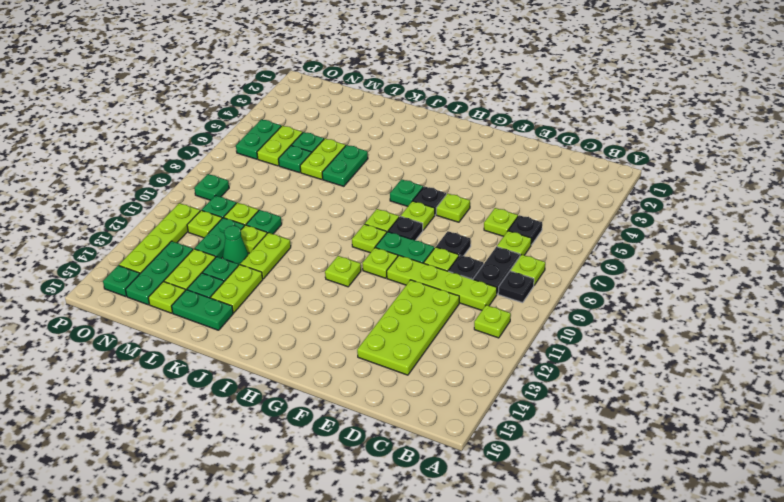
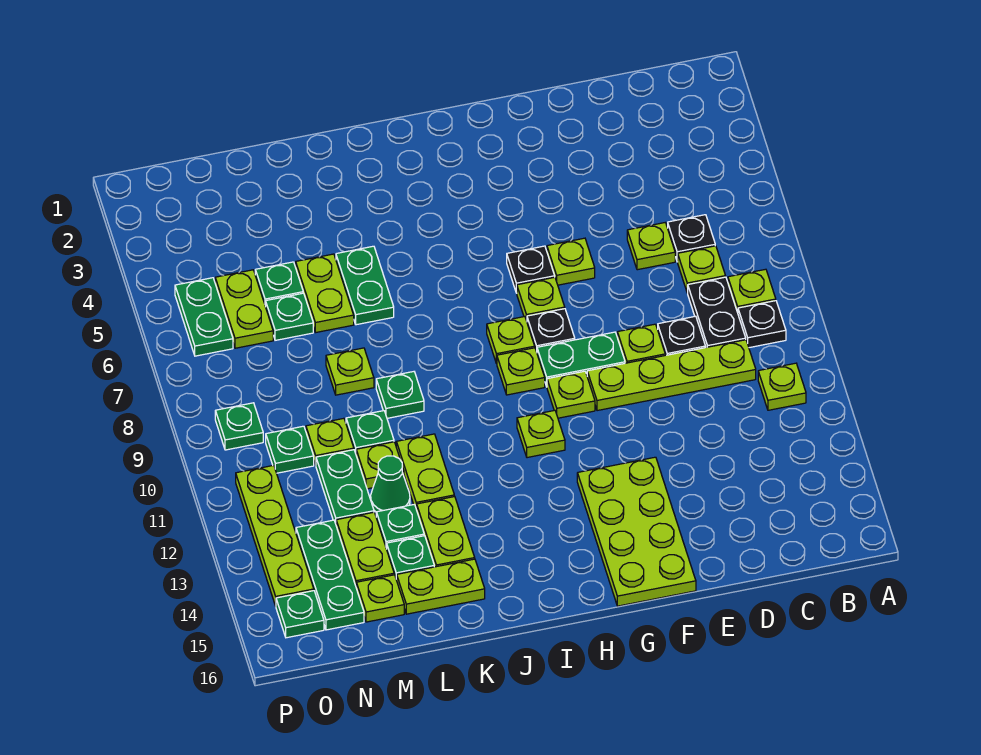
lime 2x4 plate [357,280,459,375] -> lime 2x4 plate moved to [577,457,696,606]
black 1x1 plate [436,231,471,256] -> none
green 1x1 plate [390,179,423,206] -> green 1x1 plate moved to [376,372,424,418]
green 1x2 plate [172,290,233,330] -> lime 1x2 plate [397,559,485,614]
lime 1x1 plate [187,210,222,238] -> lime 1x1 plate moved to [326,348,374,395]

